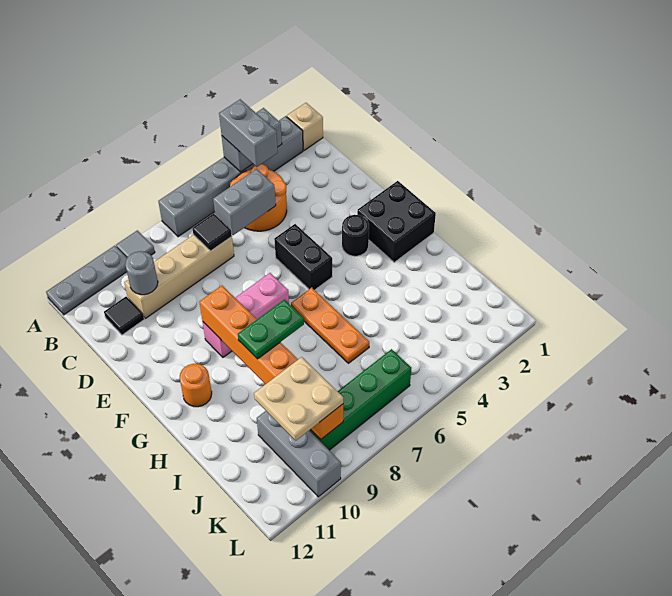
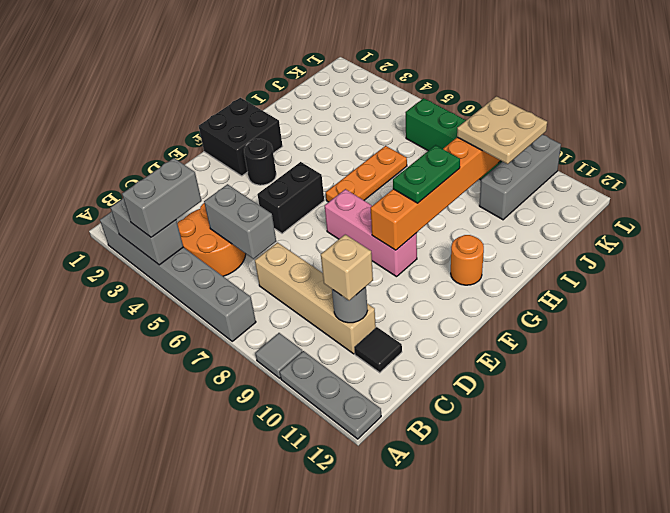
tan 1x1 brick [287,103,323,150] -> tan 1x1 brick moved to [321,235,373,300]
black 1x1 tile [192,213,232,251] -> none
green 1x2 plate [238,300,304,359] -> green 1x2 plate turned to [393,145,460,203]

